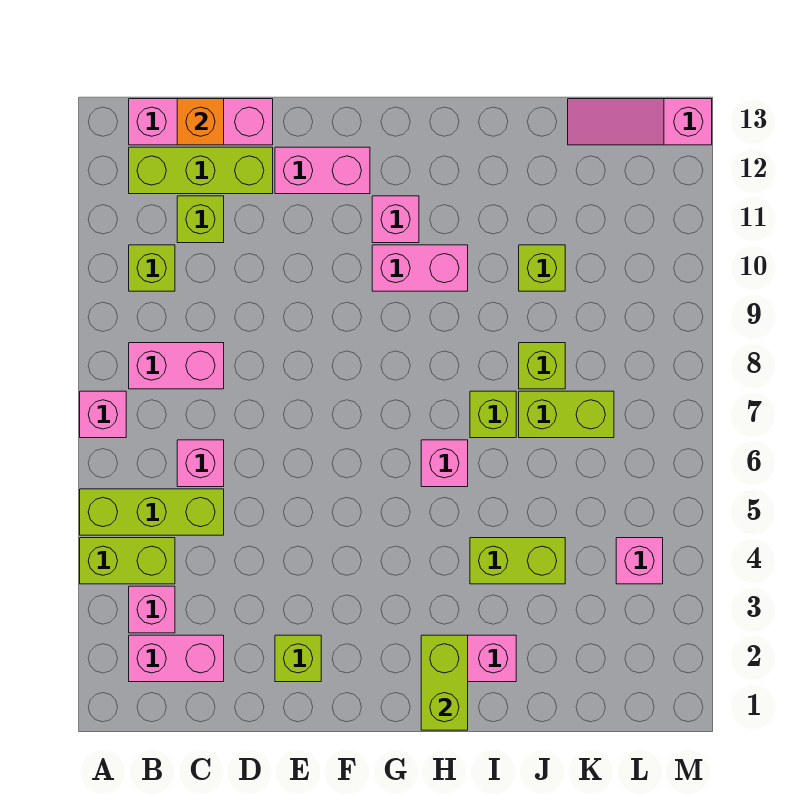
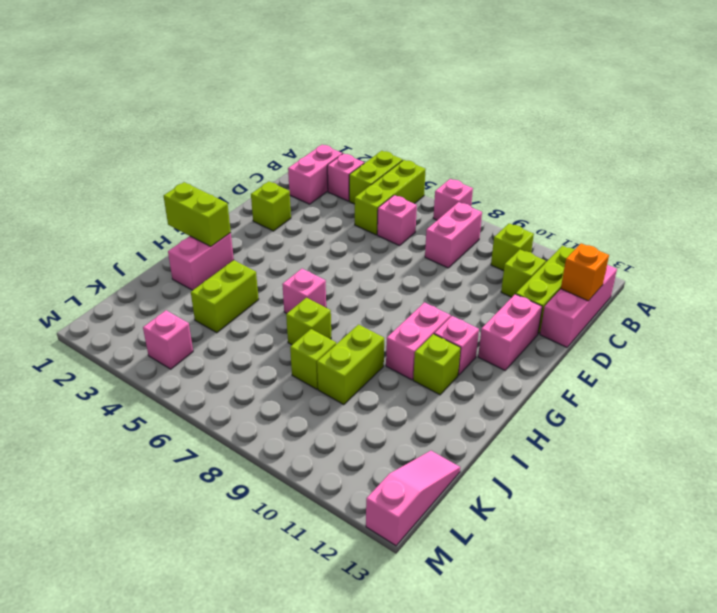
lime 1x2 brick [519,391,614,438] -> lime 1x2 brick moved to [317,325,384,405]
lime 1x1 brick [519,245,565,291] -> lime 1x1 brick moved to [413,334,461,395]

